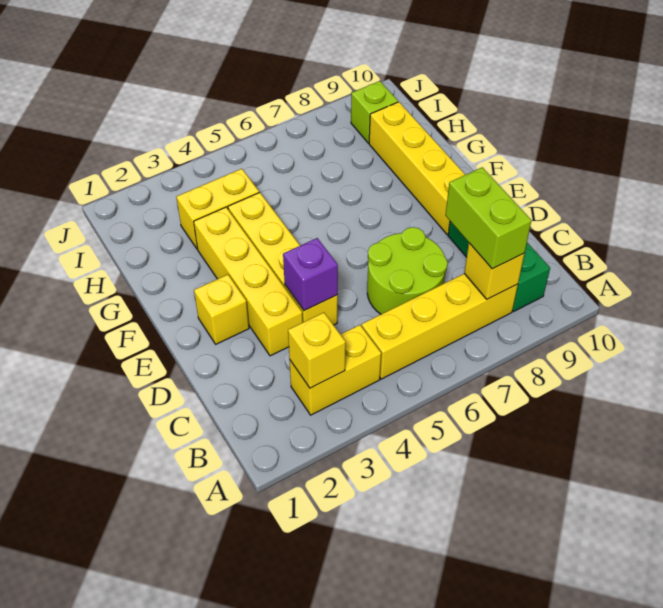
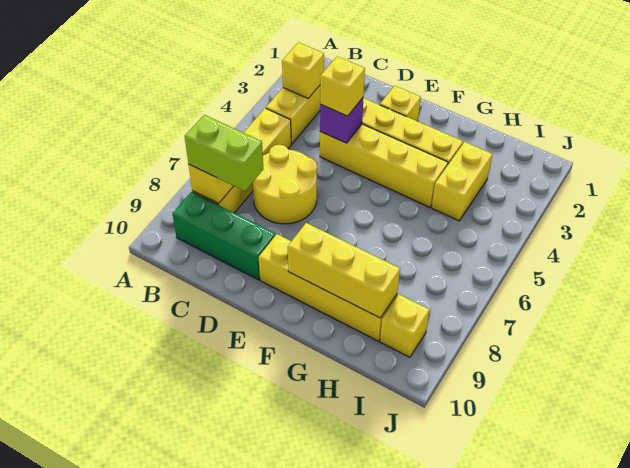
lime 2x2 round brick [367,227,448,314] -> yellow 2x2 round brick [252,145,317,224]
none -> yellow 1x1 brick [320,56,365,116]
none -> yellow 1x3 brick [288,223,400,318]
lime 1x1 brick [351,81,398,143] -> yellow 1x1 brick [380,294,430,357]

